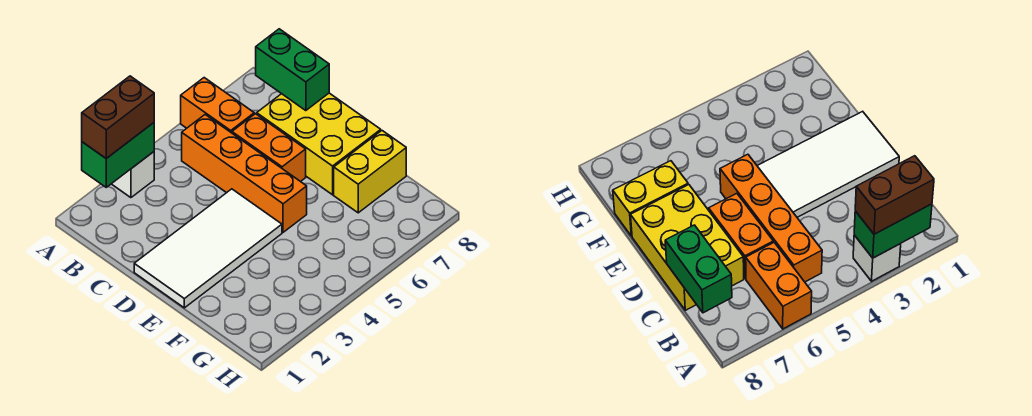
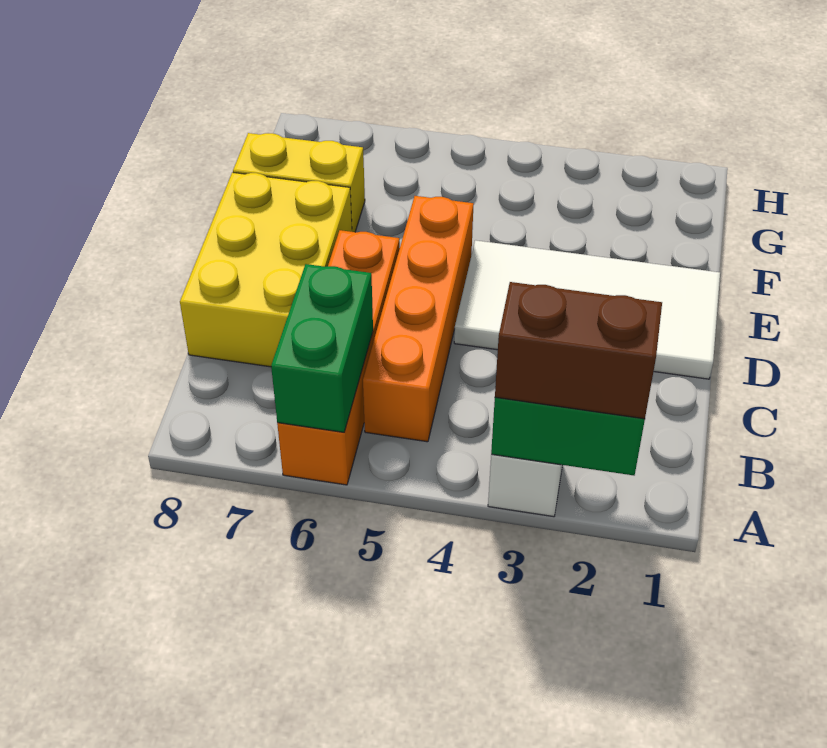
green 1x2 brick [256,29,329,111] -> green 1x2 brick moved to [271,264,373,432]

